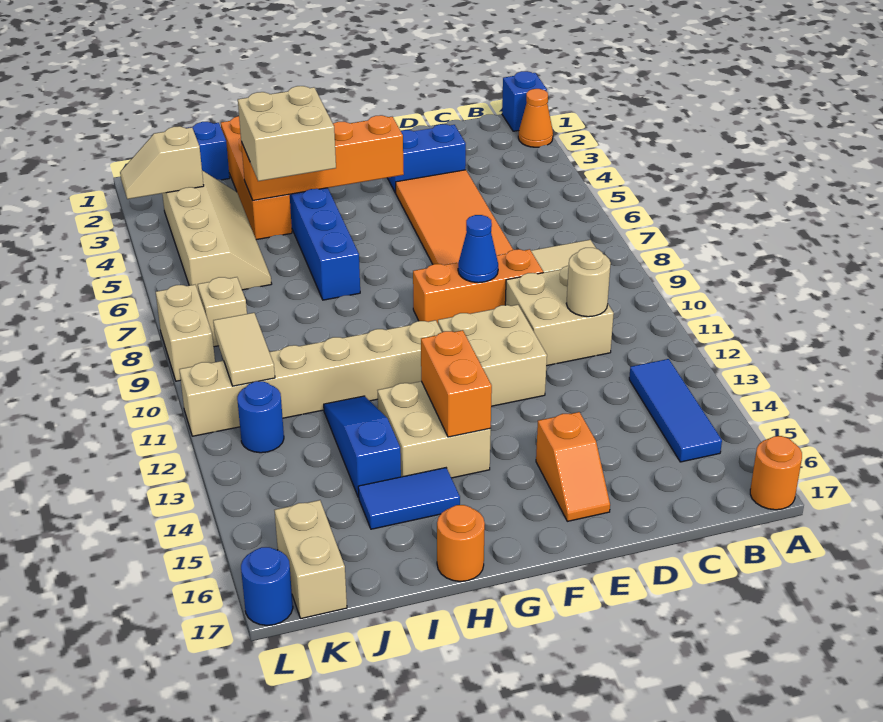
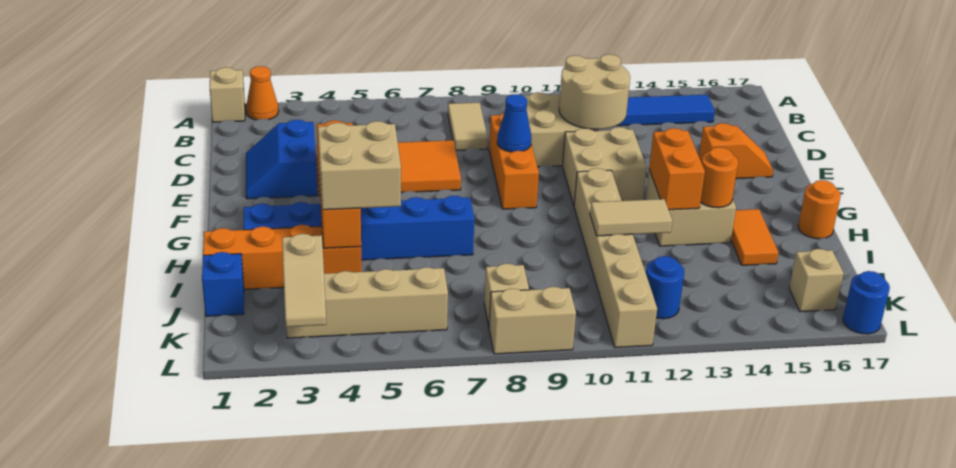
blue 1x1 brick [502,71,547,131] -> tan 1x1 brick [210,67,245,122]
orange 1x1 round brick [750,436,802,510] -> orange 1x1 round brick moved to [701,147,738,208]
tan 1x1 round brick [566,248,611,317] -> tan 2x2 round brick [559,54,630,129]
orange 1x2 brick [421,330,492,437] -> orange 1x2 brick turned to [649,128,705,210]
blue 1x2 tile [358,468,460,529] -> orange 1x2 tile [731,209,779,265]
blue 1x3 slope [324,396,401,497] -> none
tan 1x2 tile [213,313,275,386] -> tan 1x2 tile moved to [590,199,672,236]
tan 1x2 brick [274,500,347,619] -> tan 1x1 brick [789,249,844,312]

